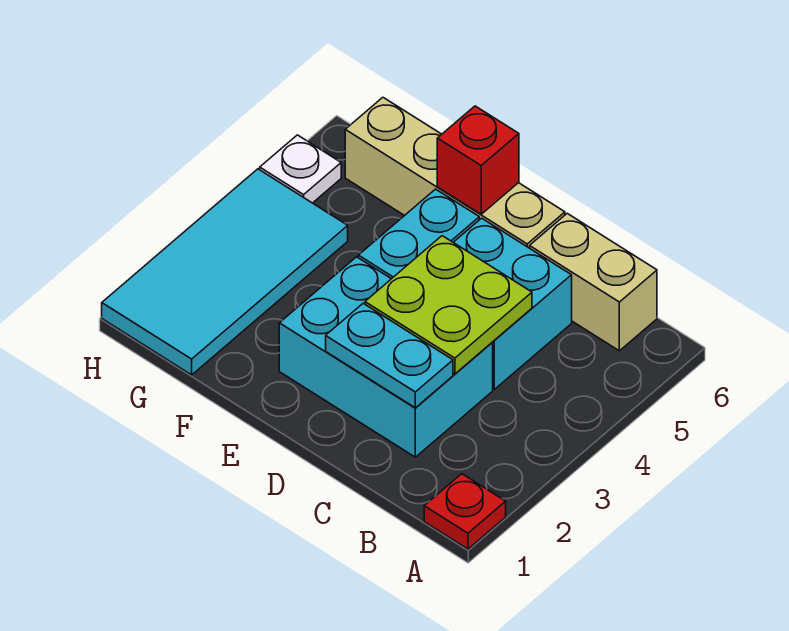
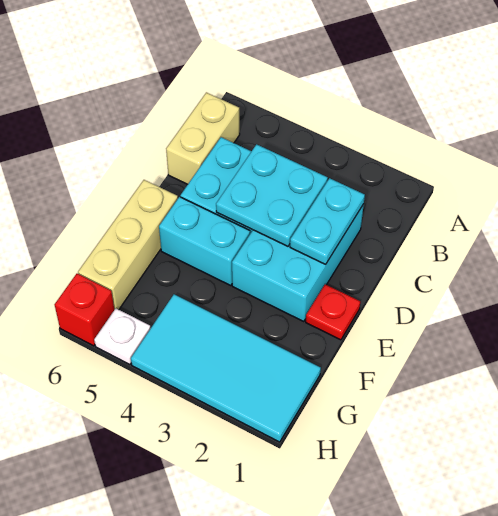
red 1x1 plate [424,474,506,549] -> red 1x1 plate moved to [306,284,360,340]
lime 2x2 plate [365,236,532,374] -> cyan 2x2 plate [216,144,328,246]
tan 1x4 brick [345,98,565,248] -> tan 1x3 brick [78,180,178,310]
red 1x1 brick [437,106,519,214] -> red 1x1 brick moved to [55,274,114,346]

